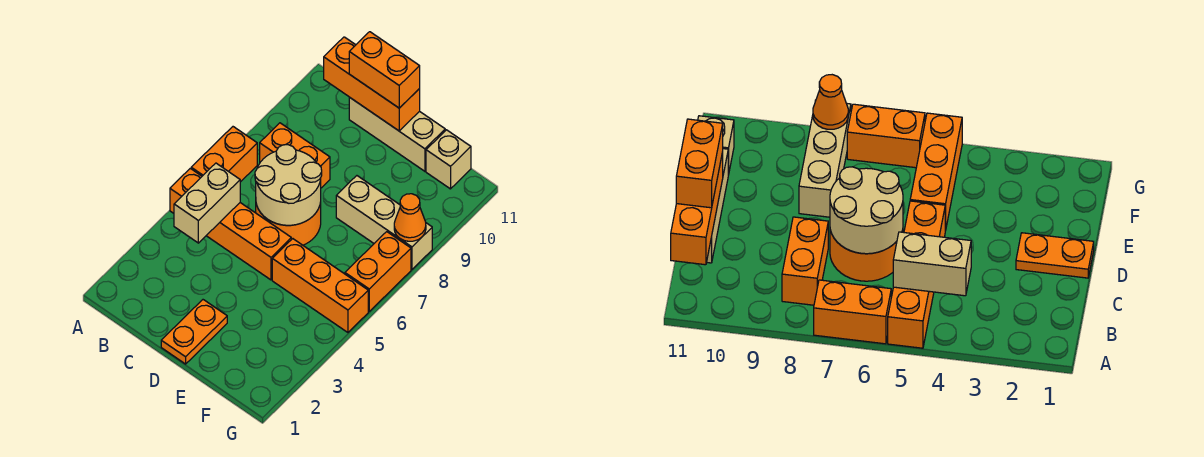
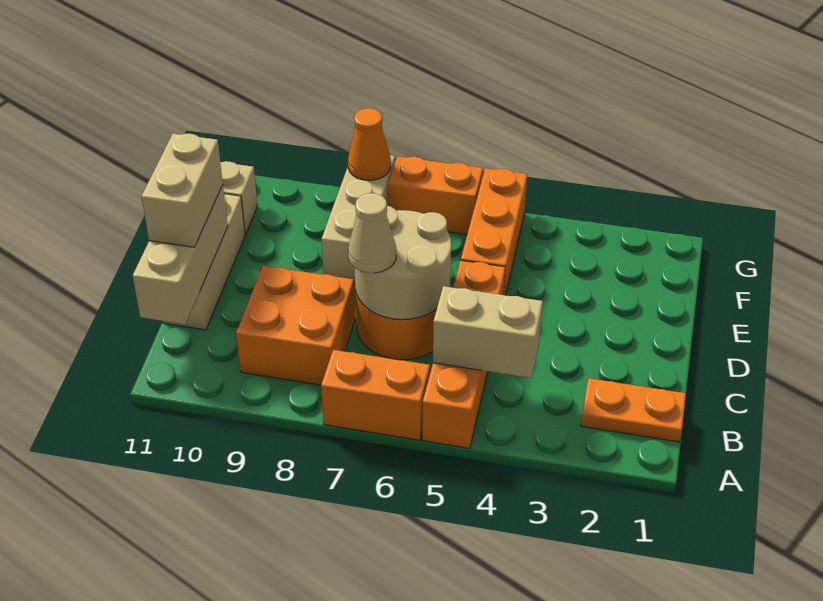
orange 1x2 brick [260,123,330,188] -> orange 2x2 brick [236,266,355,385]
orange 1x3 brick [324,37,420,131] -> tan 1x3 brick [133,185,228,324]
none -> tan 1x1 cone [348,193,396,273]
orange 1x2 brick [349,32,420,108] -> tan 1x2 brick [141,134,223,247]
orange 1x2 plate [161,300,227,364] -> orange 1x2 plate moved to [581,378,686,442]

